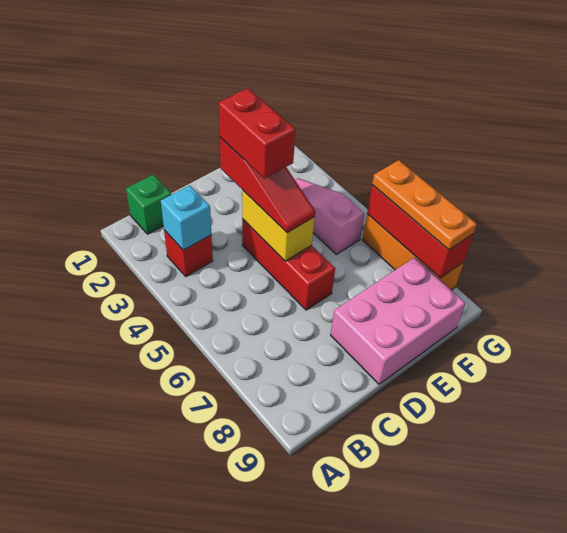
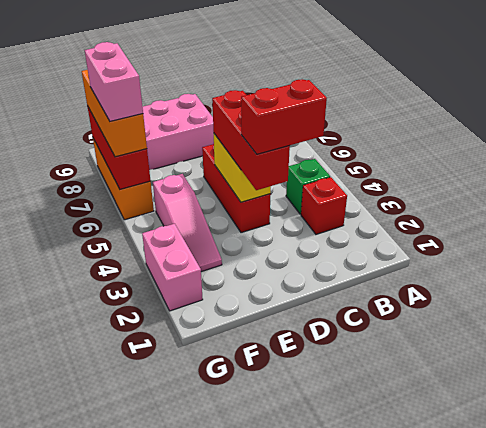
green 1x1 brick [126,175,171,234] -> green 1x1 brick moved to [286,159,330,214]
cyan 1x1 brick [161,185,211,250] -> none
red 1x3 slope [220,138,315,233] -> red 1x3 brick [212,90,290,190]
red 1x2 brick [219,88,295,178] -> red 1x2 brick turned to [241,79,327,154]
none -> pink 1x2 brick [142,224,203,311]
orange 1x3 plate [372,160,477,250] -> orange 1x3 brick [82,70,147,157]
none -> pink 1x2 brick [85,42,143,121]

